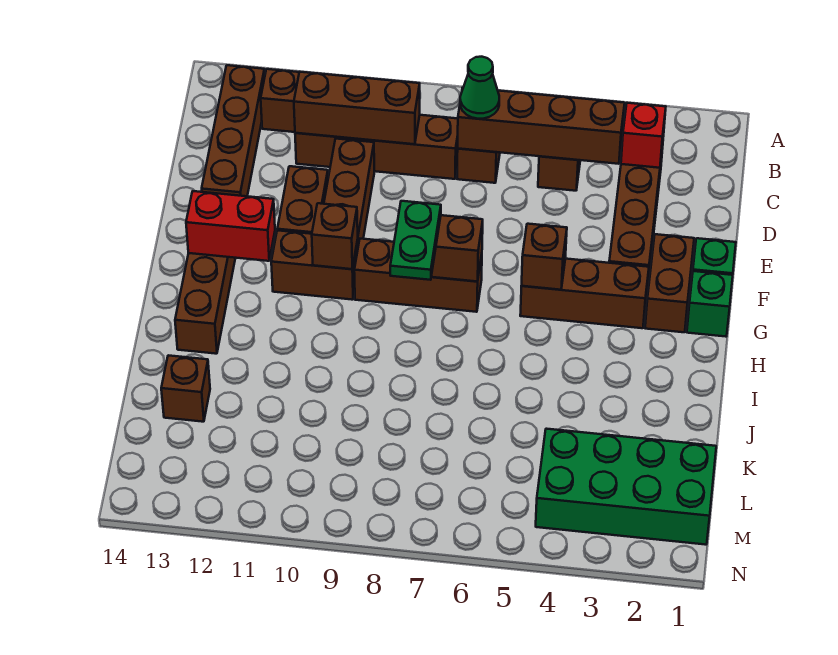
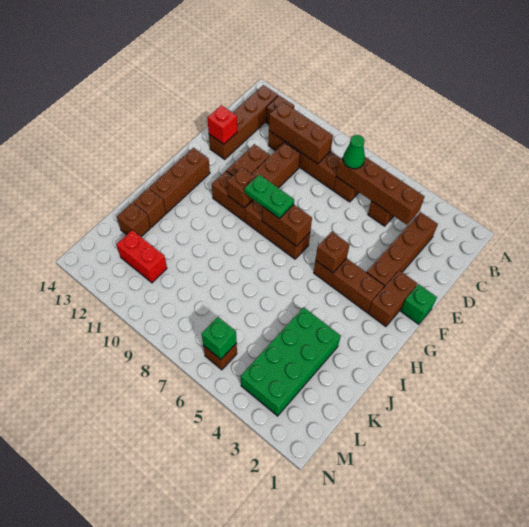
red 1x1 brick [621,103,666,168] -> red 1x1 brick moved to [207,105,237,144]
green 1x1 brick [687,271,733,337] -> green 1x1 brick moved to [201,317,237,359]
green 1x2 plate [390,201,441,280] -> green 1x2 plate turned to [245,175,294,219]
red 1x2 brick [186,191,275,261] -> red 1x2 brick moved to [116,230,167,283]
none -> brown 1x1 brick [133,189,166,227]
green 2x4 brick [536,429,716,545] -> green 2x4 brick turned to [241,307,341,416]
none -> brown 1x1 brick [203,343,237,370]

